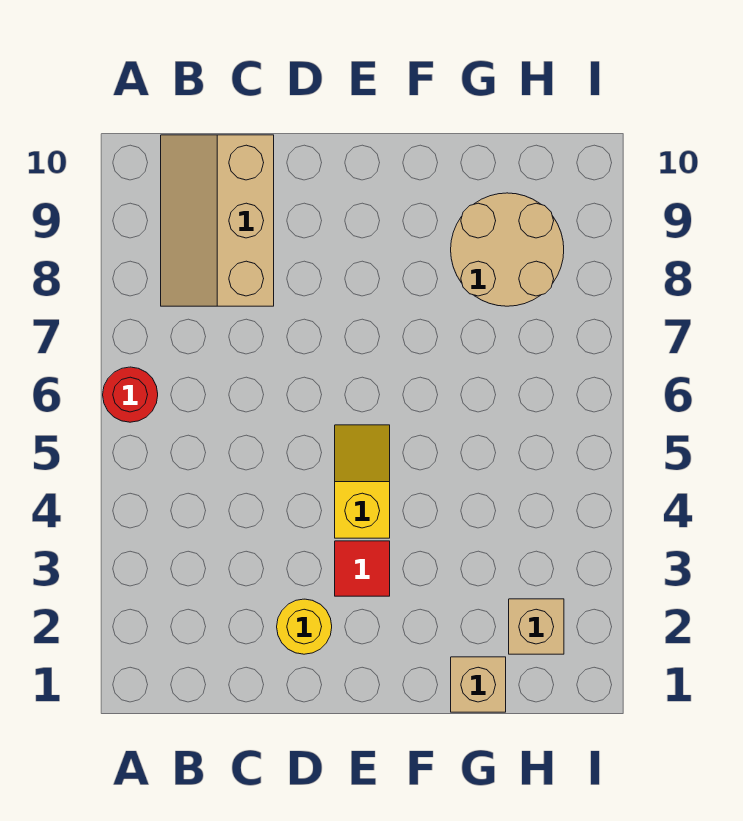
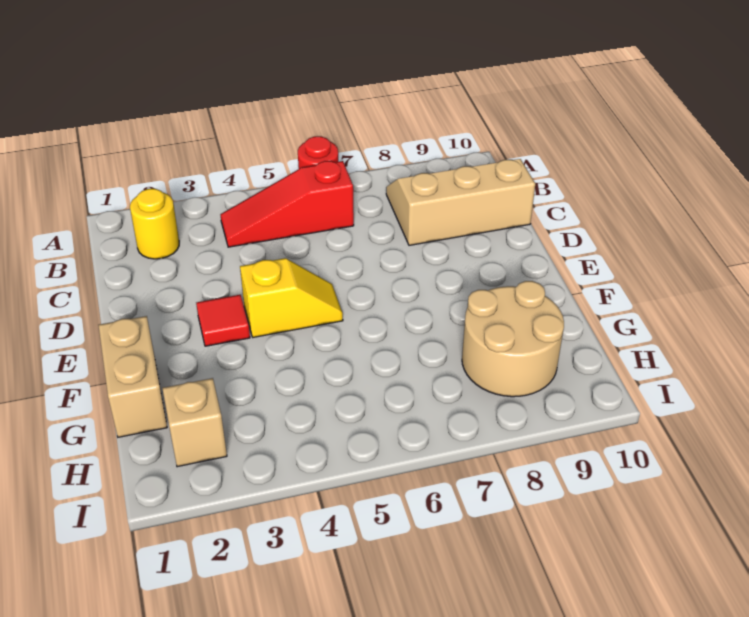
none -> red 1x3 slope [220,161,354,247]
yellow 1x1 round brick [277,599,332,654] -> yellow 1x1 round brick moved to [130,189,179,259]
tan 1x1 brick [451,657,506,712] -> tan 1x2 brick [99,316,167,437]

